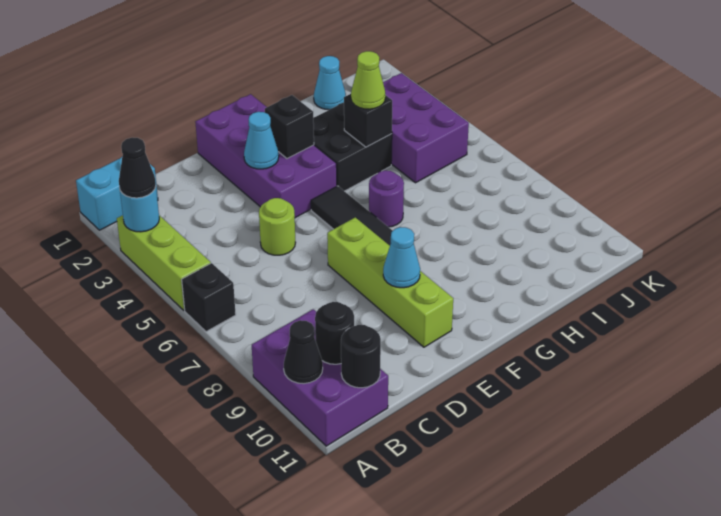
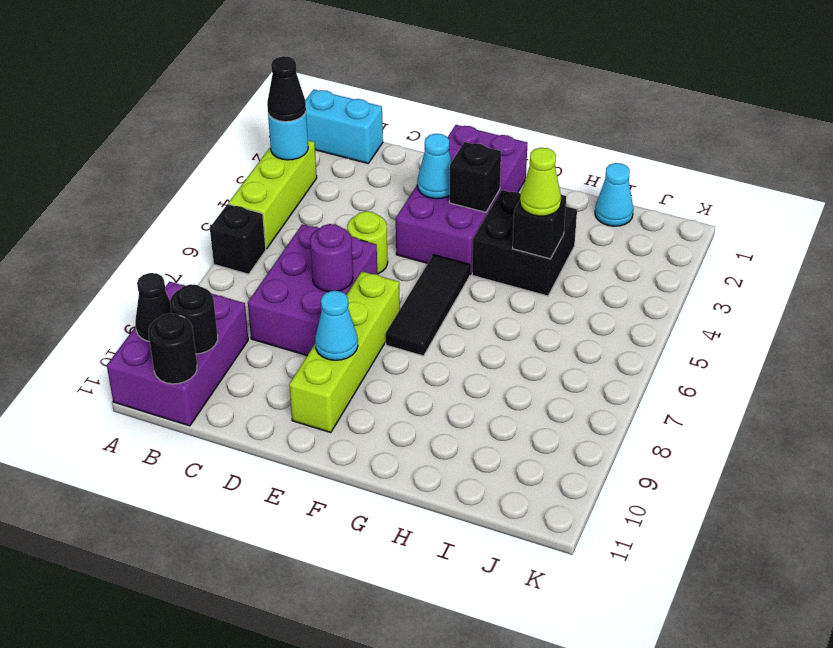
purple 1x1 round brick [369,170,404,227] -> purple 1x1 round brick moved to [310,224,353,292]
purple 2x3 brick [383,73,469,183] -> purple 2x3 brick moved to [248,224,377,356]

